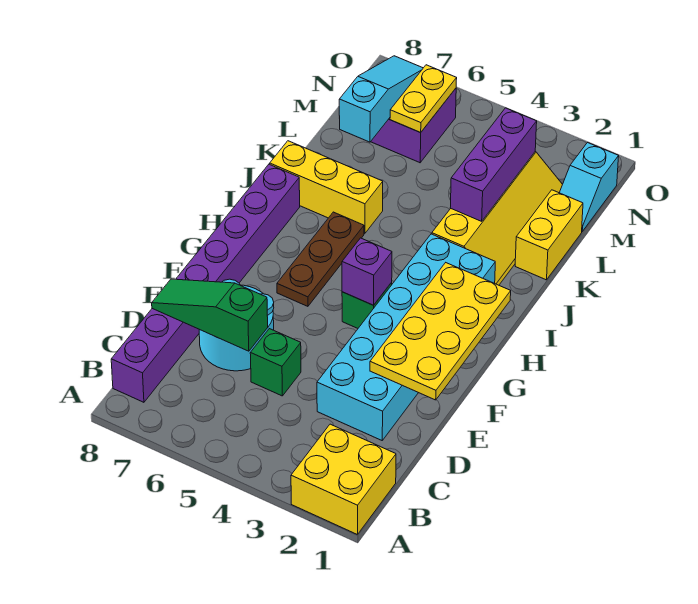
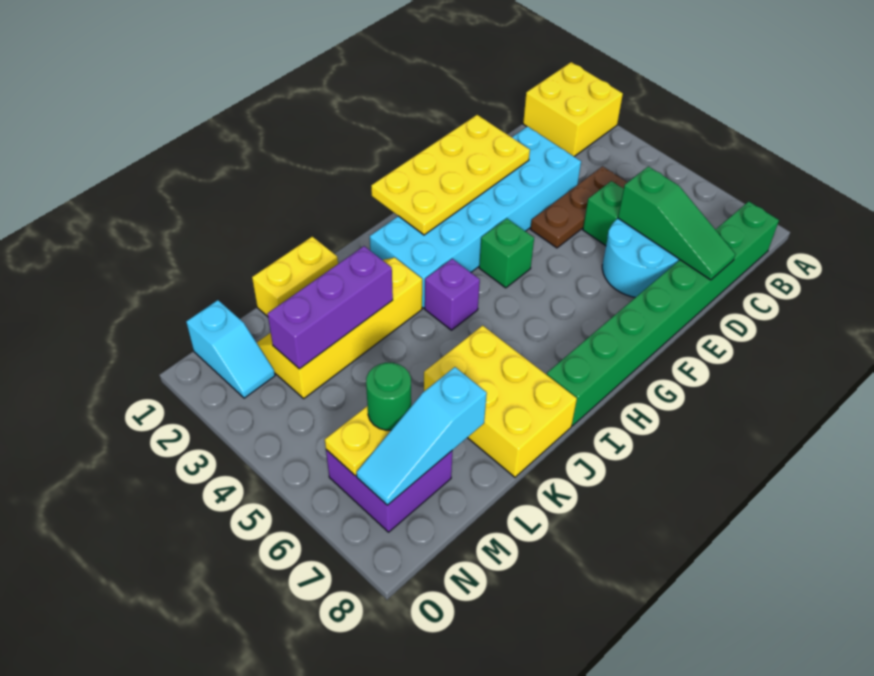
purple 1x8 brick [111,164,300,402] -> green 1x8 brick [547,201,779,426]
purple 1x1 brick [342,238,392,305] -> purple 1x1 brick moved to [425,259,480,330]
brown 1x3 plate [277,212,364,306] -> brown 1x3 plate moved to [531,166,627,248]
yellow 1x3 brick [270,141,383,234] -> yellow 2x3 brick [424,325,577,477]
cyan 1x2 slope [559,143,619,231] -> cyan 1x2 slope turned to [186,300,275,398]
none -> green 1x1 round brick [366,363,411,430]

